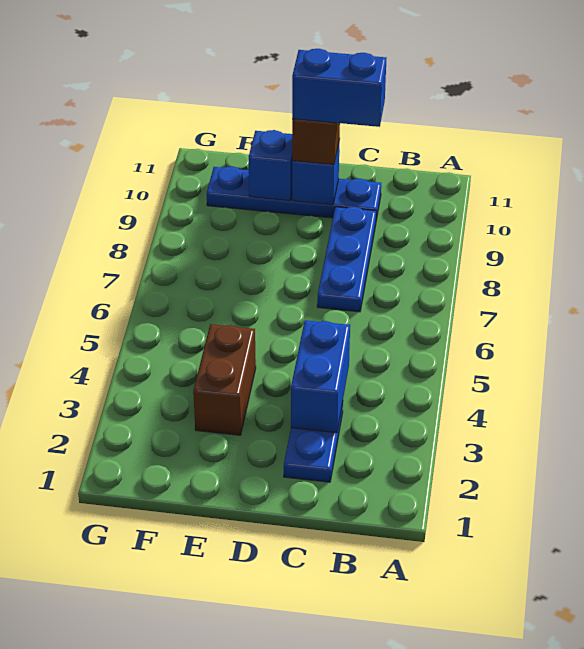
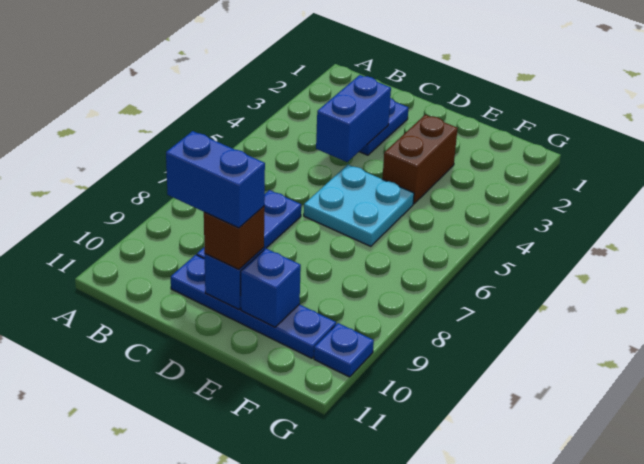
none -> cyan 2x2 plate [304,164,414,246]
none -> blue 1x1 plate [314,323,374,377]

